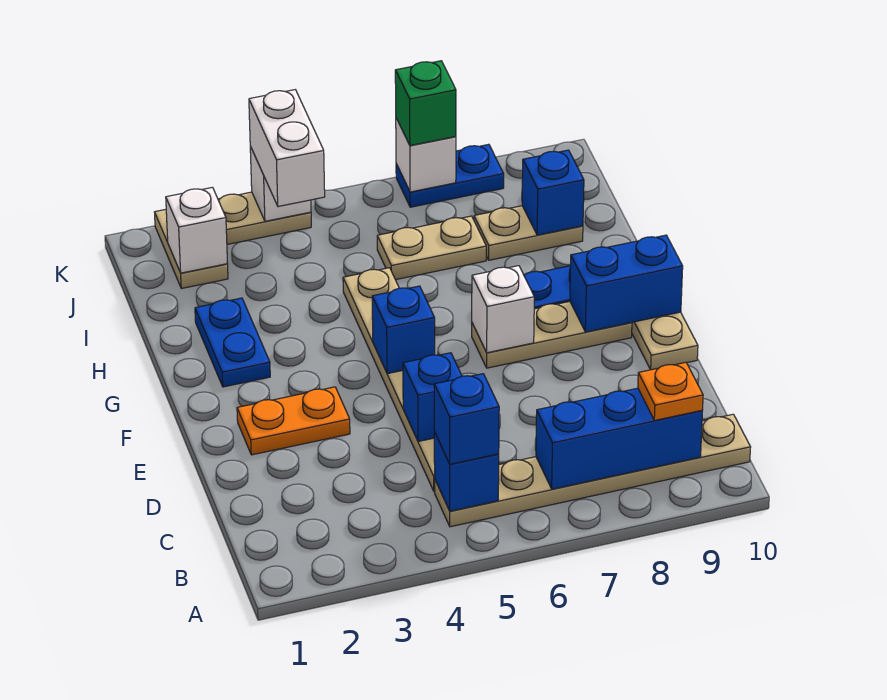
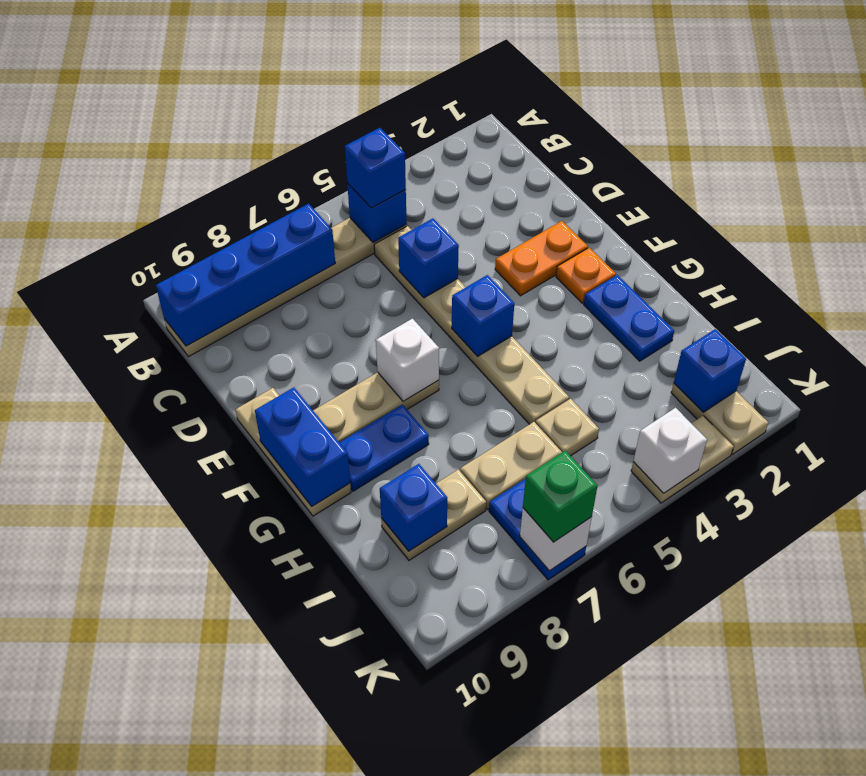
blue 1x3 brick [536,388,702,489] -> blue 1x4 brick [156,204,335,346]
orange 1x1 plate [638,362,703,420] -> orange 1x1 plate moved to [556,248,616,303]
blue 1x2 brick [570,235,683,332] -> blue 1x2 brick turned to [255,388,350,506]
none -> tan 1x1 plate [536,399,599,456]
white 1x1 brick [166,187,228,273] -> blue 1x1 brick [674,329,746,412]
white 1x2 brick [249,90,325,207] -> none
blue 1x2 plate [396,144,504,207] -> blue 1x2 plate turned to [489,479,586,580]

